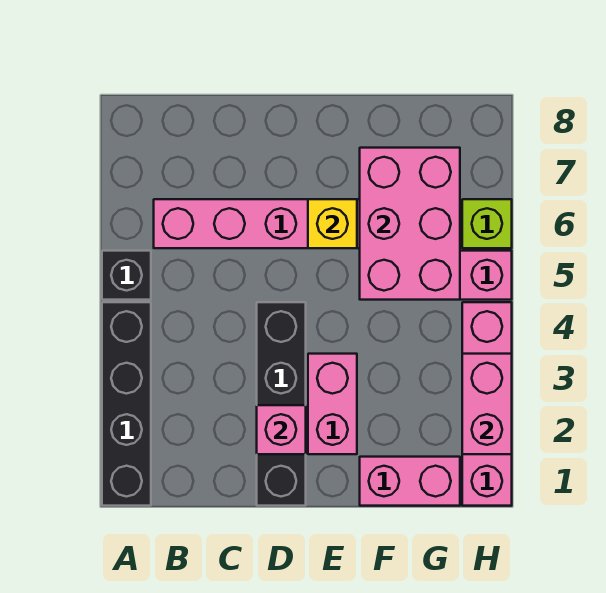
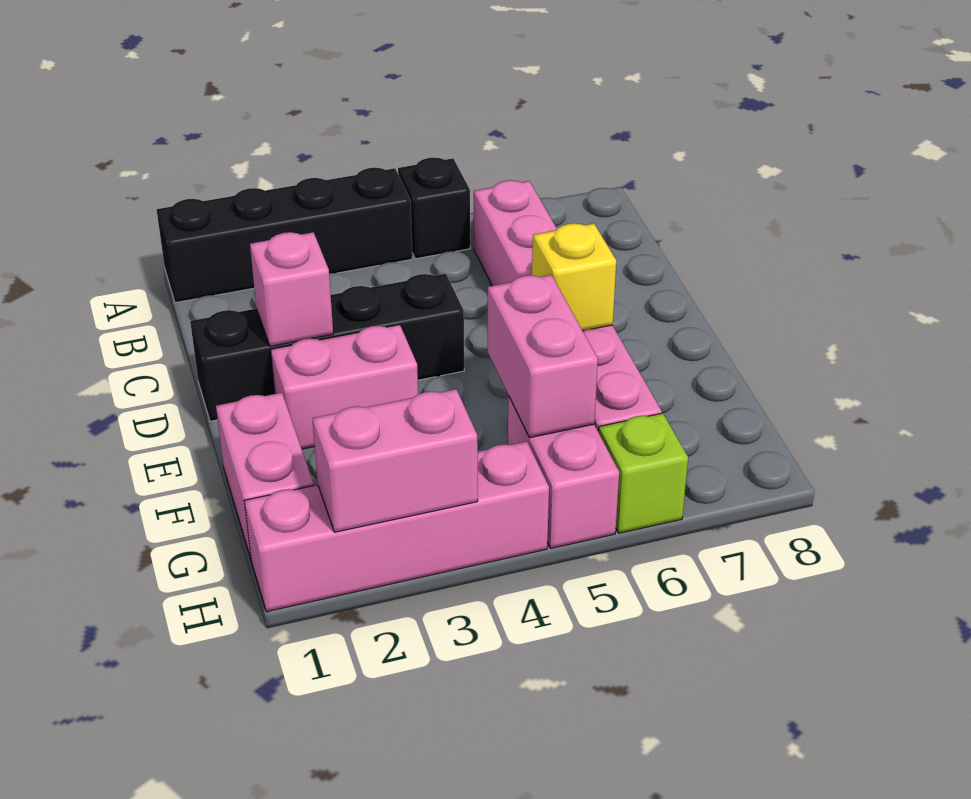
pink 2x3 brick [360,148,460,300] -> pink 1x2 brick [488,275,598,438]

